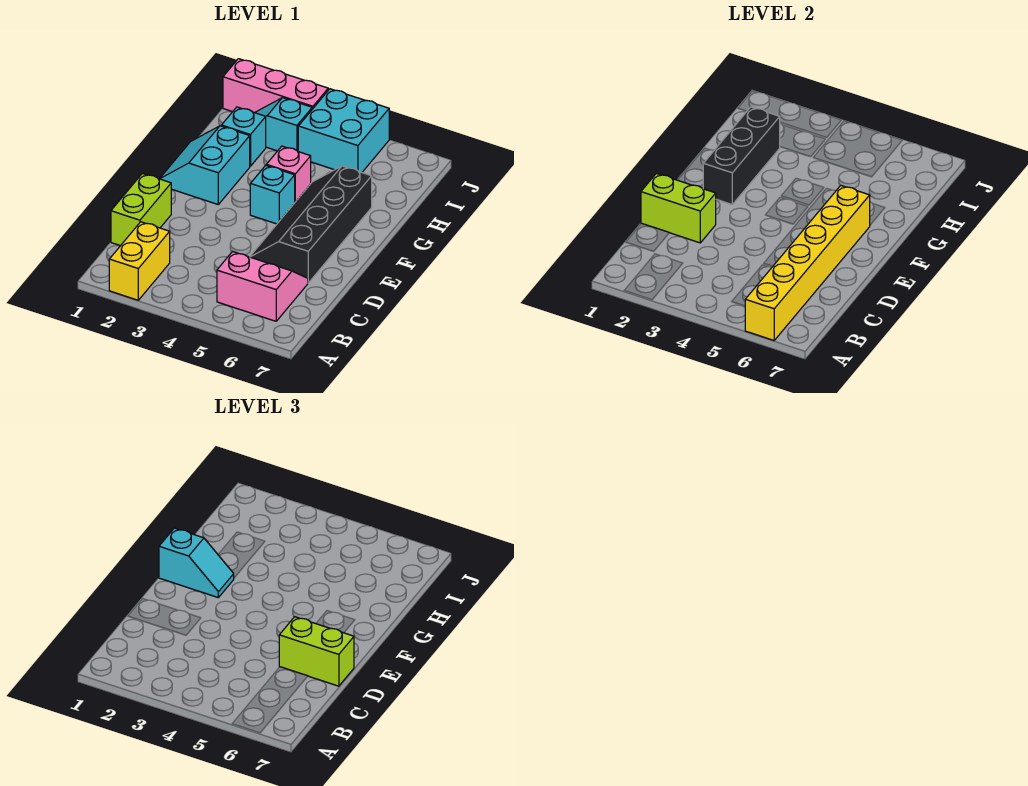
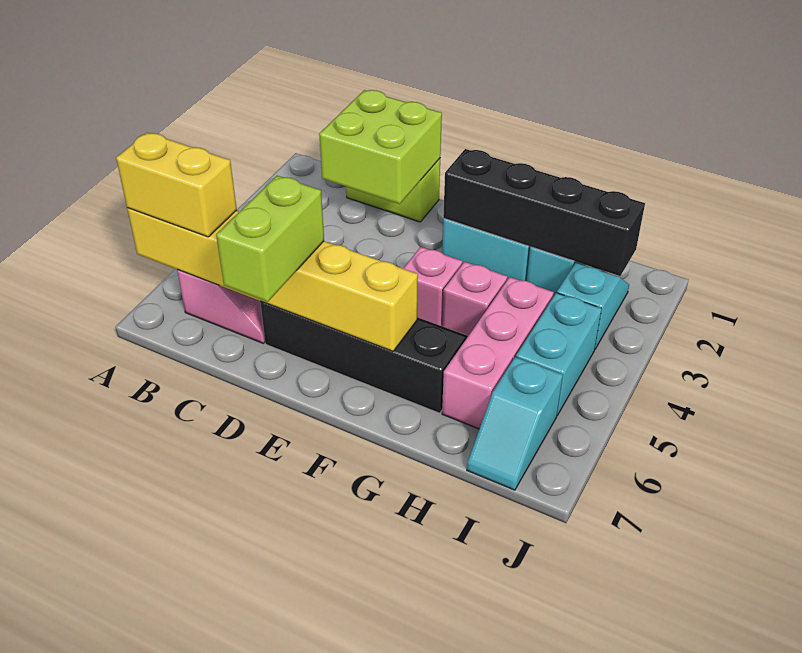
yellow 1x2 brick [109,222,170,300] -> yellow 1x2 brick moved to [116,133,237,237]
lime 1x2 brick [641,173,716,243] -> lime 2x2 brick [319,90,442,204]
cyan 1x2 slope [159,528,234,597] -> cyan 1x2 slope moved to [467,357,563,490]
black 1x3 brick [703,107,780,204] -> black 1x4 brick [443,149,645,276]
cyan 1x1 brick [250,165,295,224] -> pink 1x1 brick [403,247,462,326]
cyan 2x2 brick [298,89,389,172] -> cyan 1x2 brick [516,293,602,415]
pink 1x3 brick [223,59,328,113] -> pink 1x3 brick moved to [442,277,554,429]

